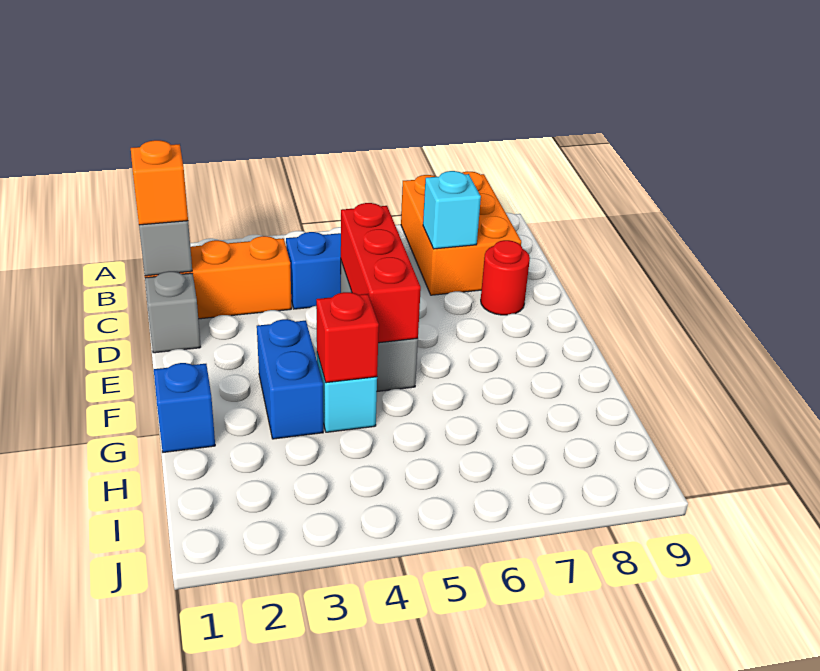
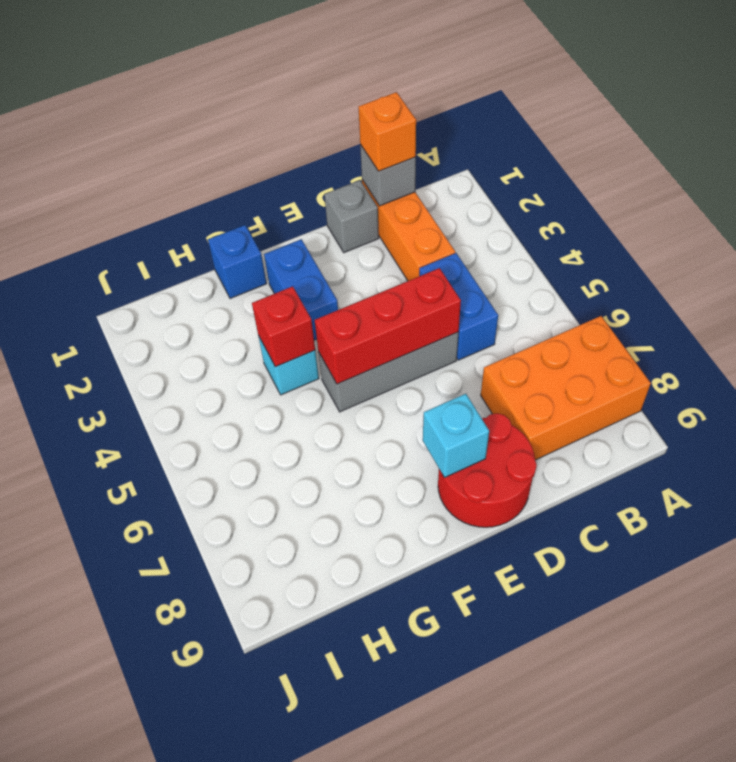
cyan 1x1 brick [423,171,481,249] -> cyan 1x1 brick moved to [423,394,489,478]
red 1x1 round brick [481,240,530,315] -> red 2x2 round brick [438,413,537,527]
blue 1x2 brick [257,319,323,439] -> blue 1x2 brick turned to [264,239,338,340]

